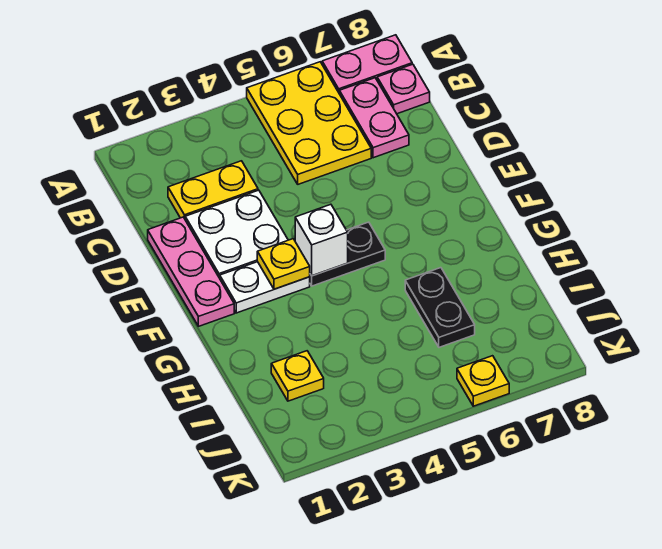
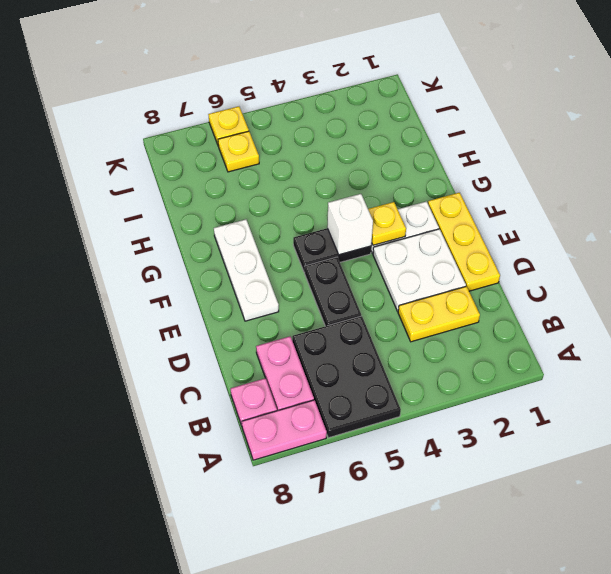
yellow 2x3 plate [247,62,371,184] -> black 2x3 plate [292,316,401,438]
pink 1x3 plate [148,217,234,326] -> yellow 1x3 plate [428,193,500,291]
none -> white 1x3 plate [214,219,279,321]
black 1x2 plate [405,268,475,347] -> black 1x2 plate moved to [305,257,361,326]
yellow 1x1 plate [271,351,324,401] -> yellow 1x1 plate moved to [218,131,259,172]

